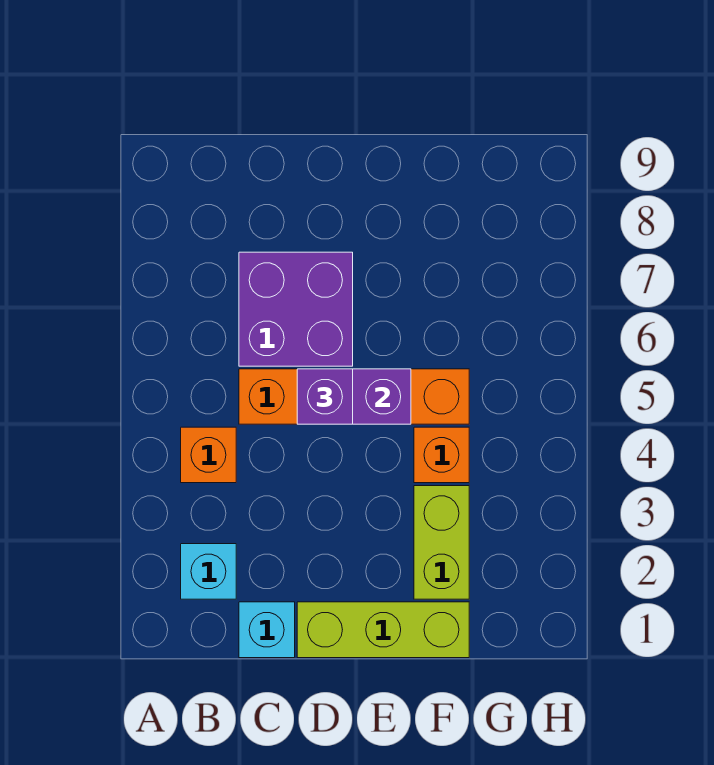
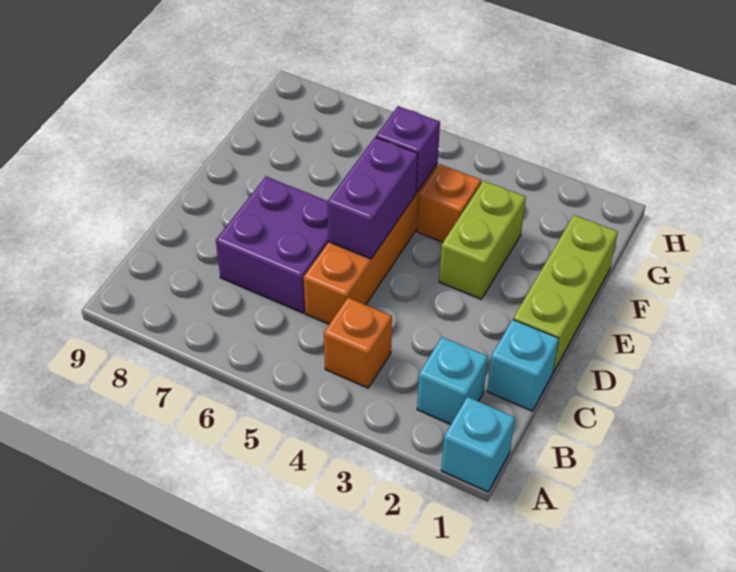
none -> cyan 1x1 brick [441,397,515,492]
purple 1x1 brick [297,369,353,424] -> purple 1x1 brick moved to [376,106,440,192]
lime 1x2 brick [414,486,469,599] -> lime 1x2 brick turned to [439,181,526,299]

